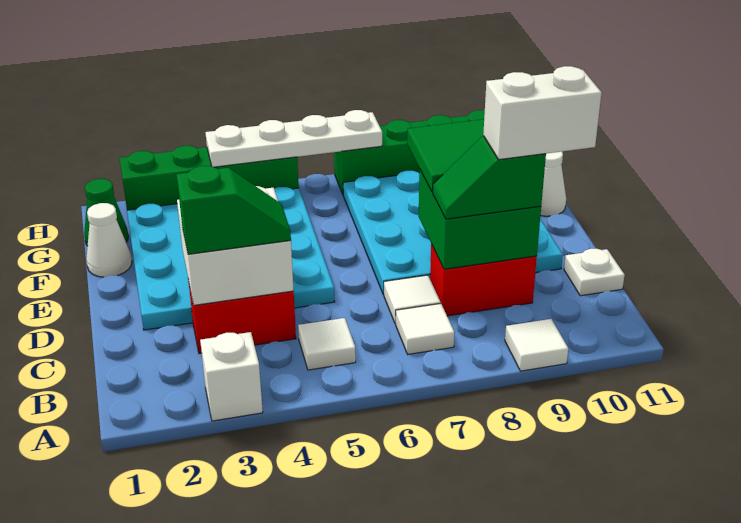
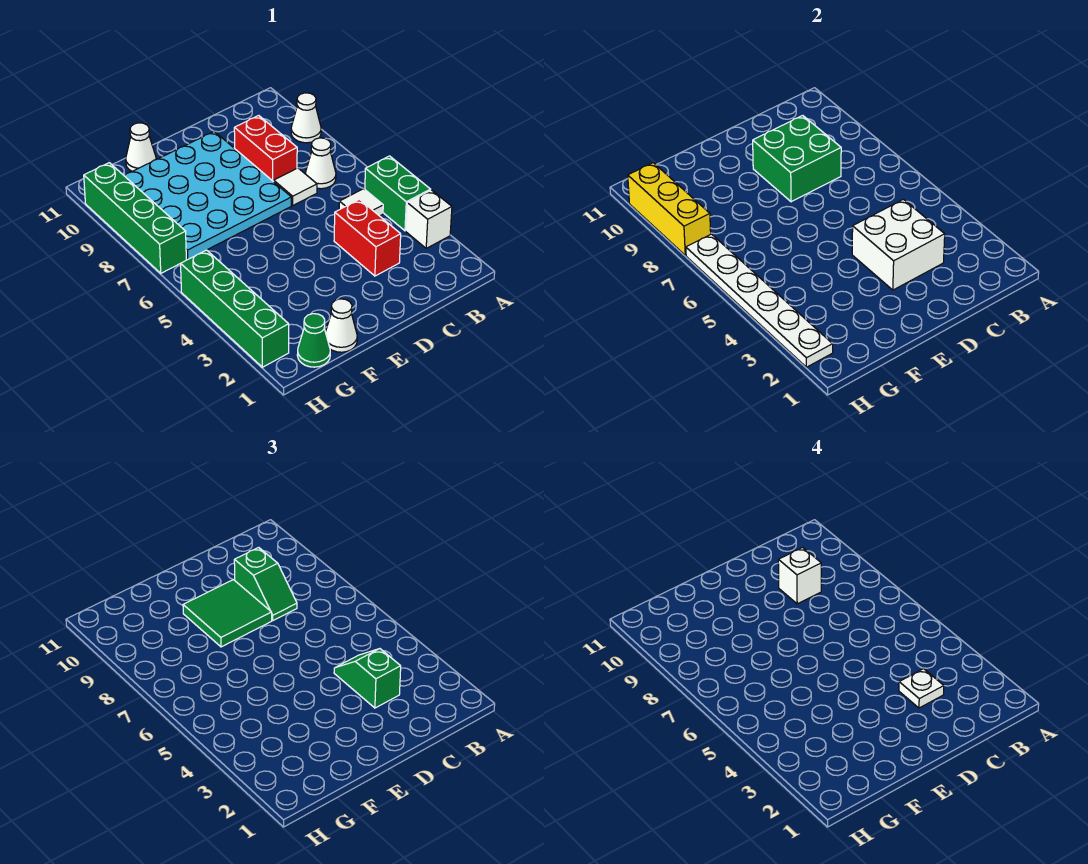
none -> green 1x2 brick [365,156,431,231]
white 1x1 tile [505,319,568,371] -> white 1x1 cone [291,93,321,143]
white 1x1 tile [396,304,454,354] -> white 1x1 cone [305,138,336,189]
white 1x2 brick [483,66,602,160] -> white 1x1 brick [778,548,821,604]
white 1x1 plate [564,248,625,296] -> white 1x1 plate moved to [899,669,944,708]
cyan 4x4 plate [127,187,335,330] -> none
white 1x4 plate [205,110,382,167] -> white 1x6 plate [686,234,833,367]
none -> yellow 1x3 brick [628,163,711,255]

